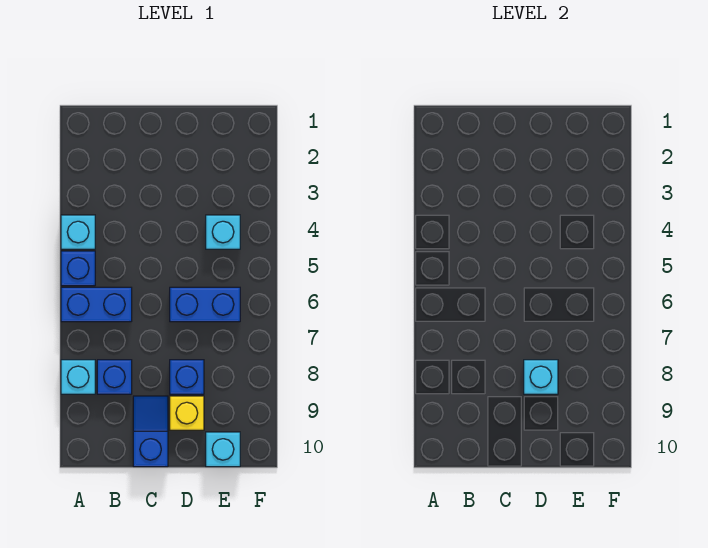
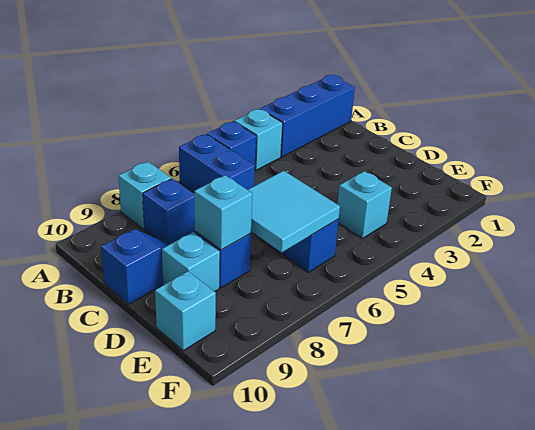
none -> blue 1x3 brick [260,75,355,157]
none -> cyan 2x2 tile [248,171,340,252]
yellow 1x1 brick [170,396,204,430] -> cyan 1x1 brick [162,232,220,292]

